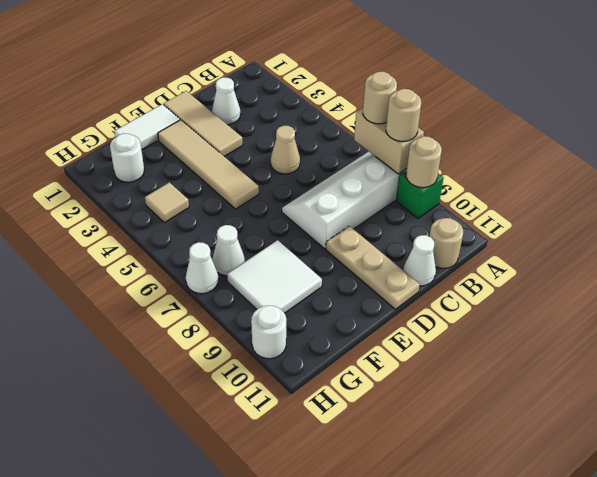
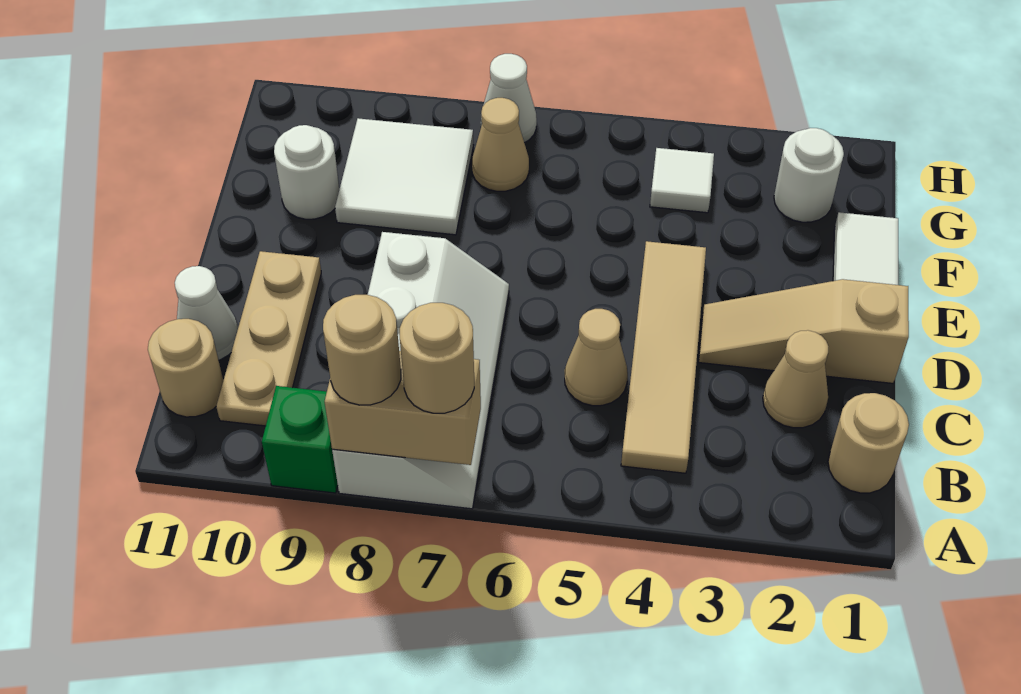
tan 1x1 round brick [406,136,442,188] -> tan 1x1 round brick moved to [828,393,909,493]
white 1x1 cone [212,77,240,125] -> tan 1x1 cone [763,330,828,428]
tan 1x3 tile [164,91,243,157] -> tan 1x3 slope [699,279,909,383]
tan 1x3 plate [326,226,420,309] -> tan 1x3 plate turned to [216,251,321,426]
tan 1x4 tile [158,120,259,209] -> tan 1x4 tile turned to [621,241,706,473]
tan 1x1 tile [145,182,189,223] -> white 1x1 tile [650,148,714,213]
white 1x1 cone [213,225,245,276] -> tan 1x1 cone [472,98,529,191]
white 1x1 round brick [251,306,286,359] -> white 1x1 round brick moved to [274,125,339,219]

